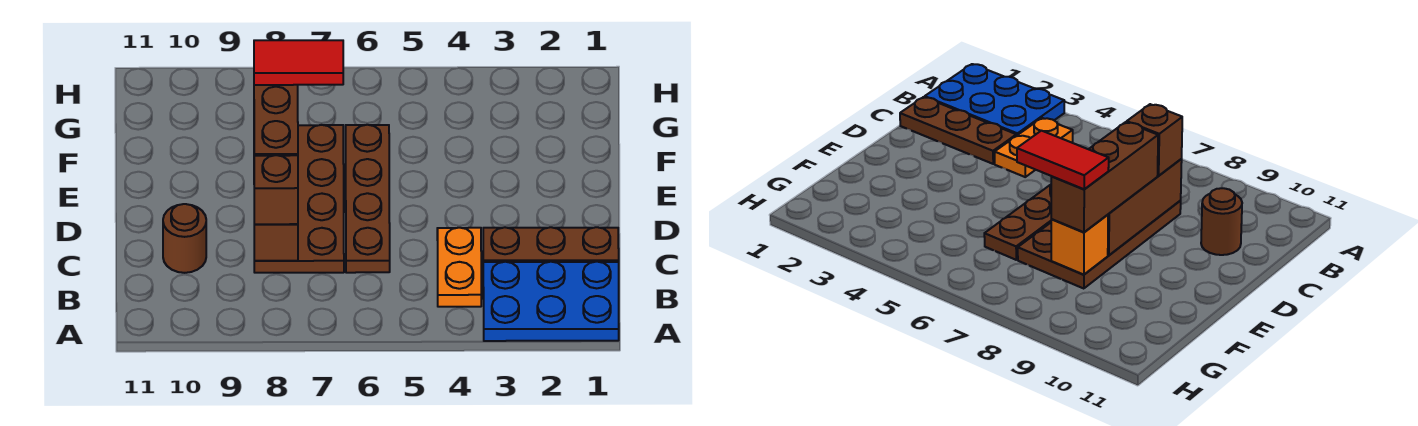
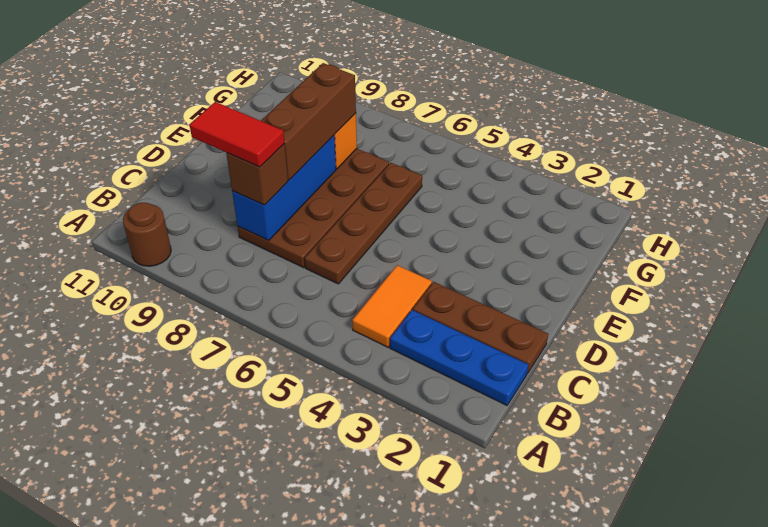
blue 2x3 plate [483,262,619,341] -> blue 1x3 plate [390,310,528,405]
orange 1x2 plate [437,228,481,307] -> orange 1x2 tile [352,265,432,347]
brown 1x3 brick [254,224,298,261] -> blue 1x3 brick [232,135,336,241]
brown 1x1 round brick [163,204,206,273] -> brown 1x1 round brick moved to [123,203,171,266]
red 1x2 tile [254,40,343,85] -> red 1x2 tile moved to [189,102,284,167]

